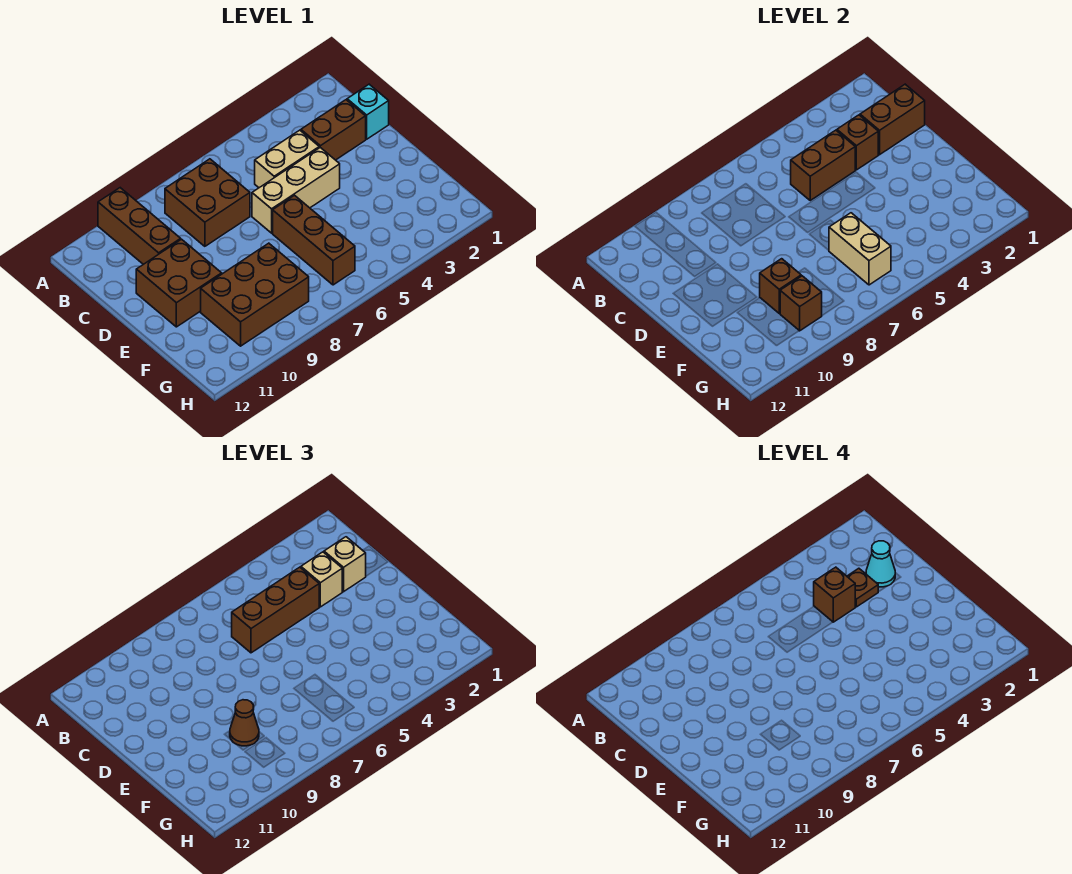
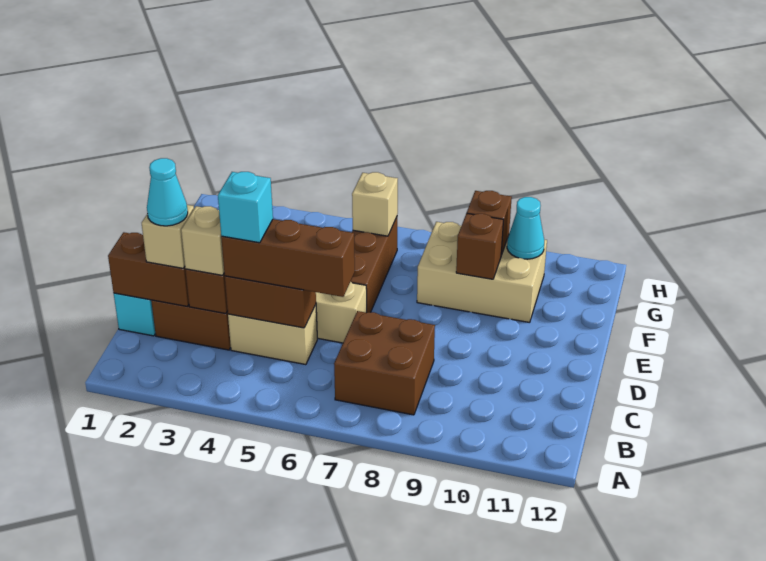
brown 1x3 brick [98,188,181,264] -> none
brown 1x1 plate [847,568,878,607] -> none
brown 1x1 brick [814,567,855,622] -> cyan 1x1 brick [218,172,273,243]
brown 2x2 brick [136,239,222,327] -> none
tan 1x2 brick [829,213,891,285] -> tan 1x1 brick [352,172,398,236]
brown 2x3 brick [201,243,309,346] -> tan 2x3 brick [417,222,547,323]
brown 1x1 cone [230,700,259,746] -> none
none -> cyan 1x1 cone [507,197,544,259]

